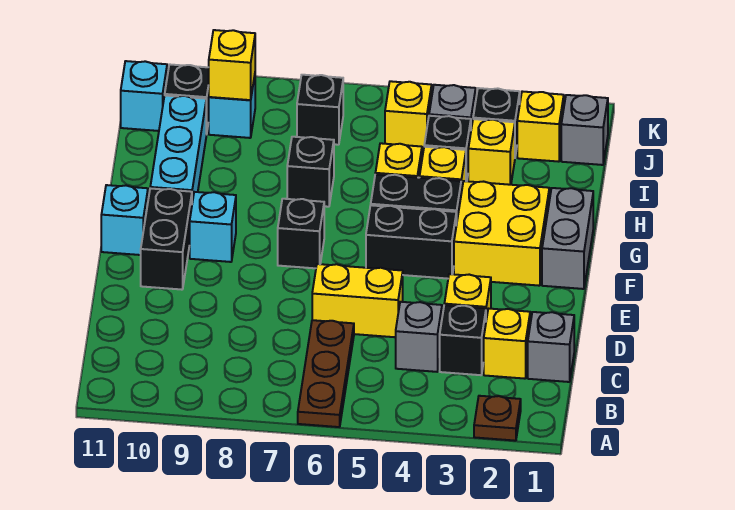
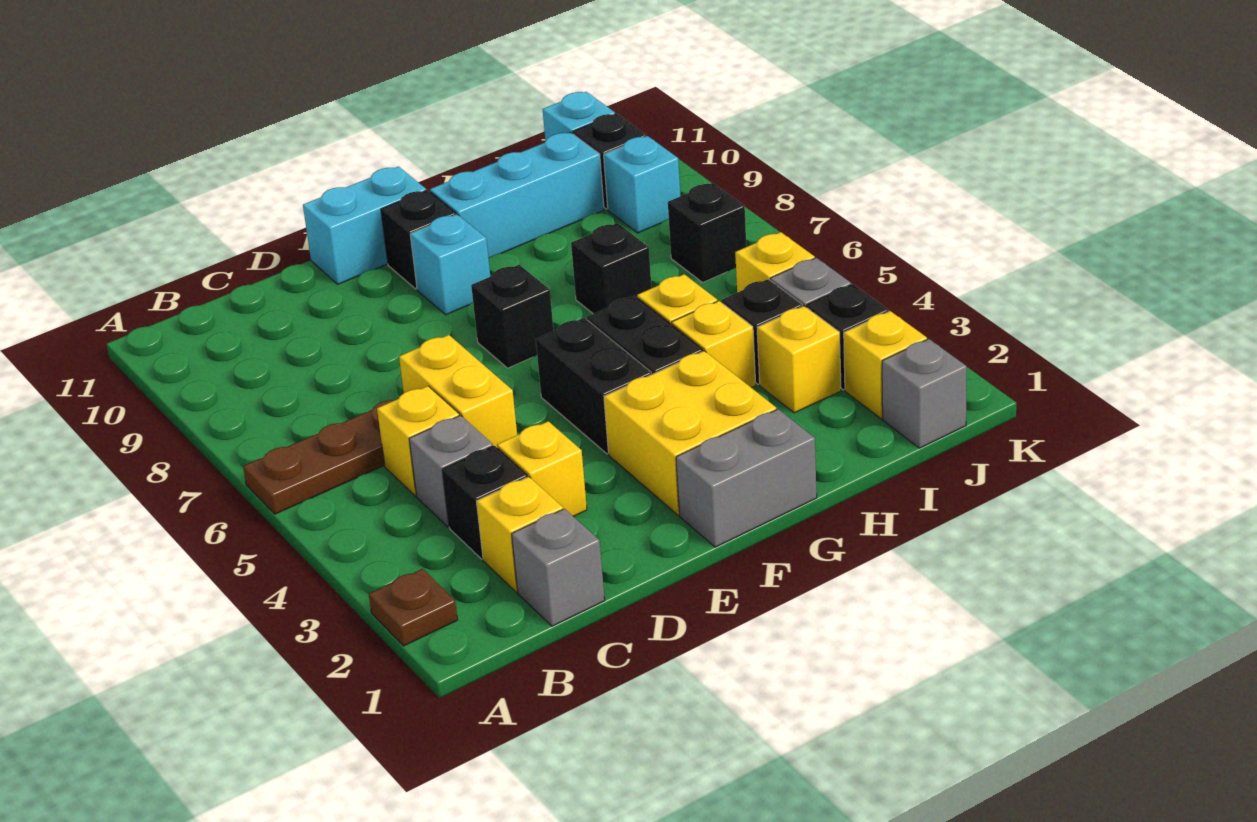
black 1x2 brick [141,188,192,290] -> black 1x1 brick [381,190,456,289]
cyan 1x1 brick [101,185,148,255] -> cyan 1x2 brick [303,167,426,284]
yellow 1x1 brick [209,30,255,100] -> yellow 1x1 brick moved to [377,386,459,496]

